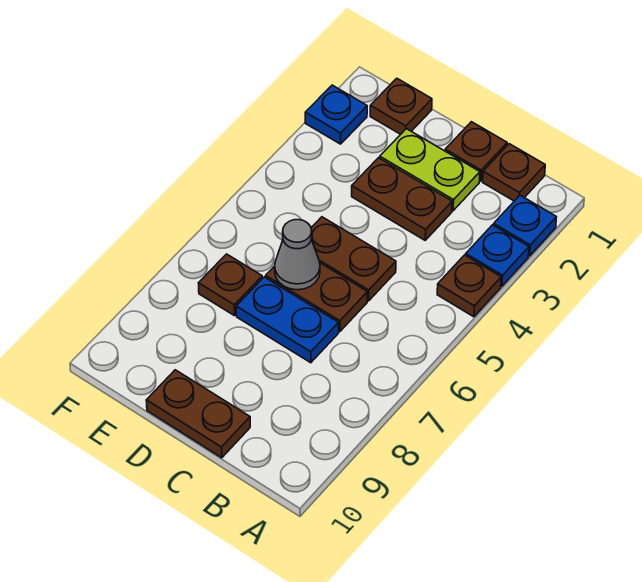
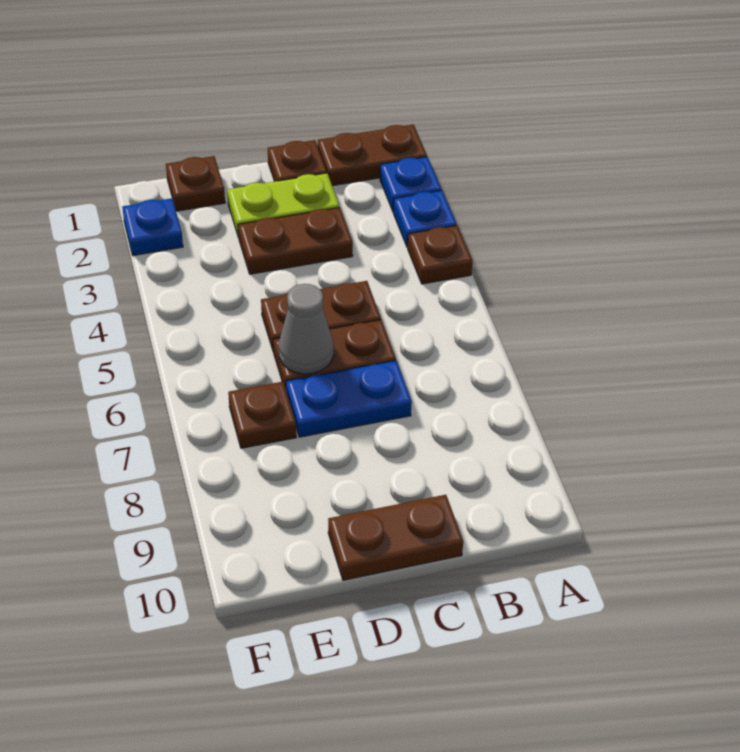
brown 1x1 plate [483,144,545,201] -> brown 1x2 plate [318,124,427,186]

